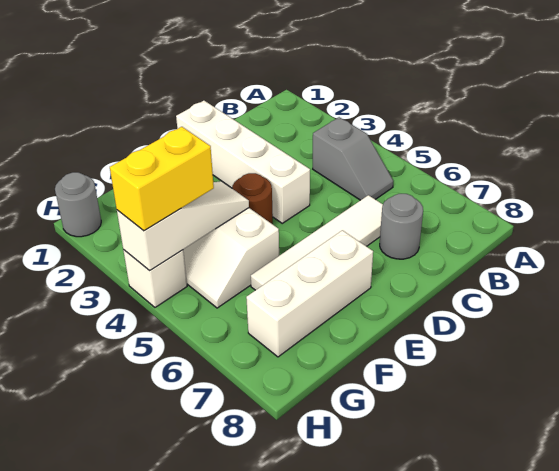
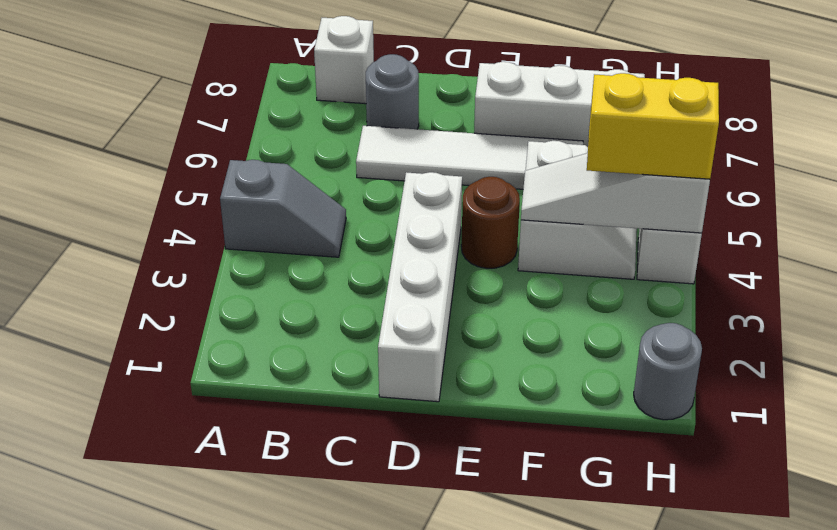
grey 1x2 slope [313,117,394,200] -> grey 1x2 slope turned to [220,160,346,257]
none -> white 1x1 brick [314,16,374,104]

